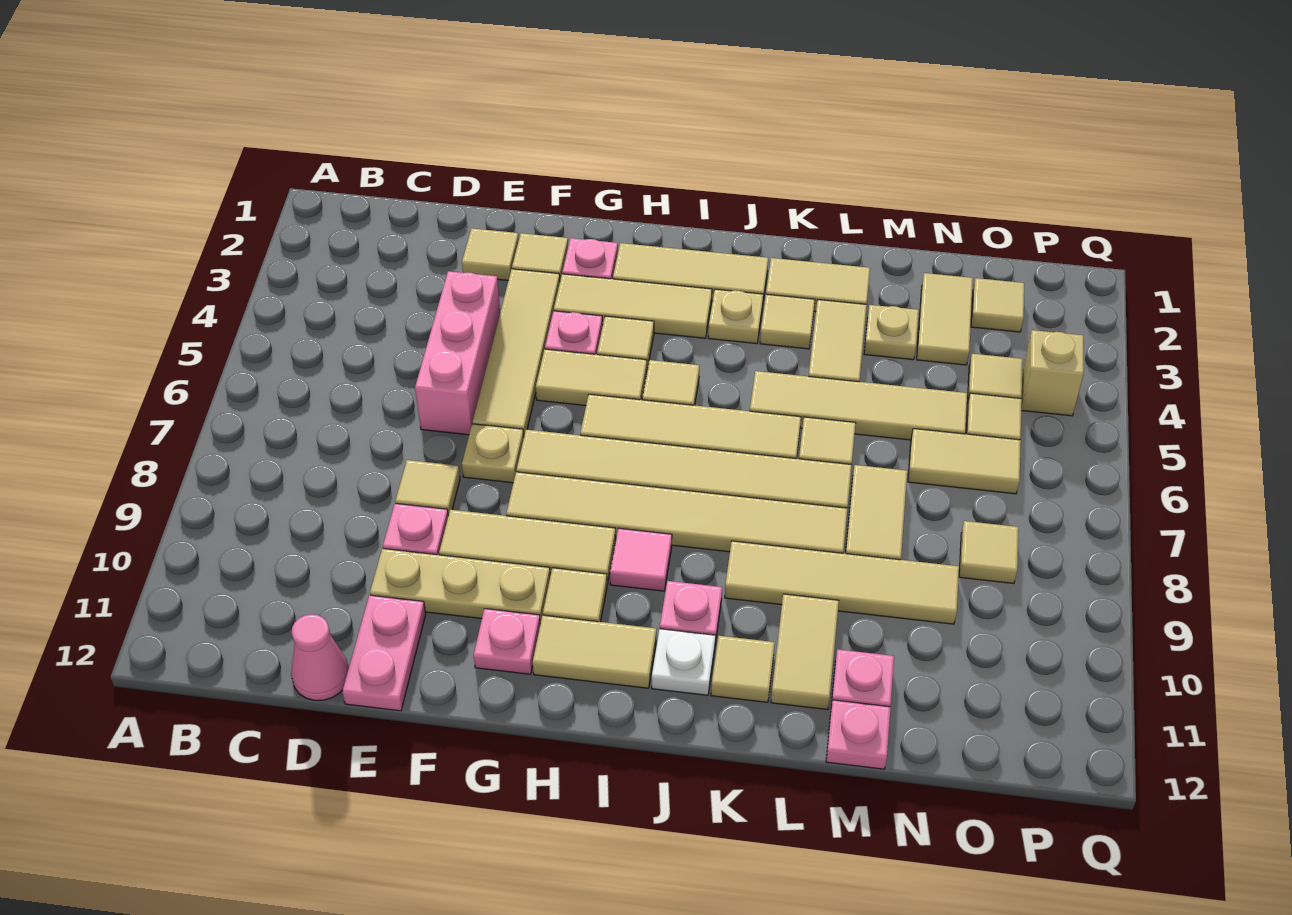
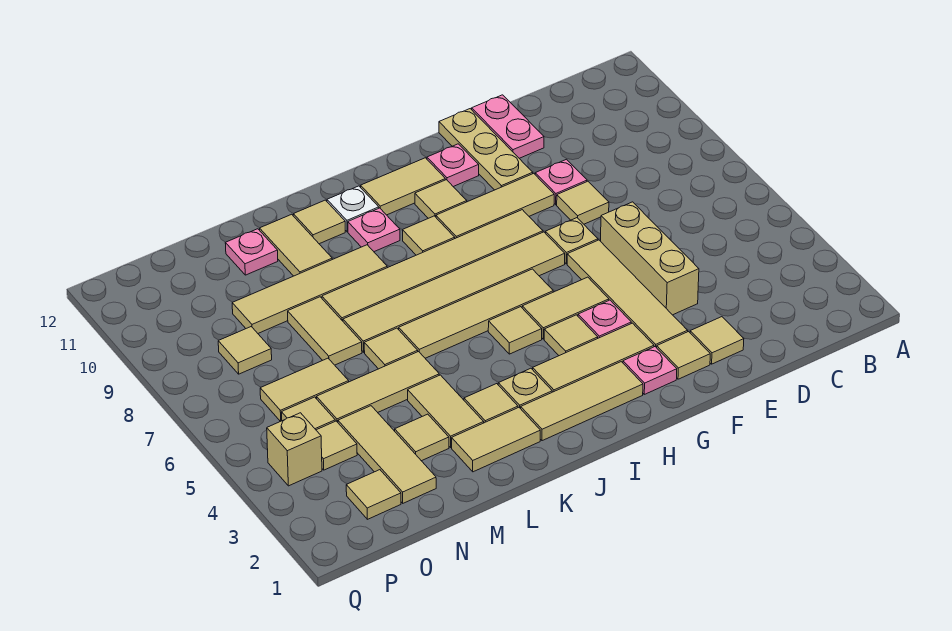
pink 1x1 cone [291,614,349,700] -> none
pink 1x3 brick [415,271,500,435] -> tan 1x3 brick [601,202,699,315]
tan 1x3 plate [370,548,550,624] -> tan 1x3 plate turned to [439,109,533,190]
pink 1x1 tile [610,528,672,591] -> tan 1x1 tile [402,216,455,255]
tan 1x4 tile [750,371,967,440] -> tan 1x3 tile [316,352,439,422]
tan 1x1 plate [864,305,919,360] -> tan 1x1 tile [395,414,449,461]
pink 1x1 plate [826,700,891,769] -> none
tan 1x2 tile [917,273,973,365] -> tan 1x3 tile [338,406,436,503]

